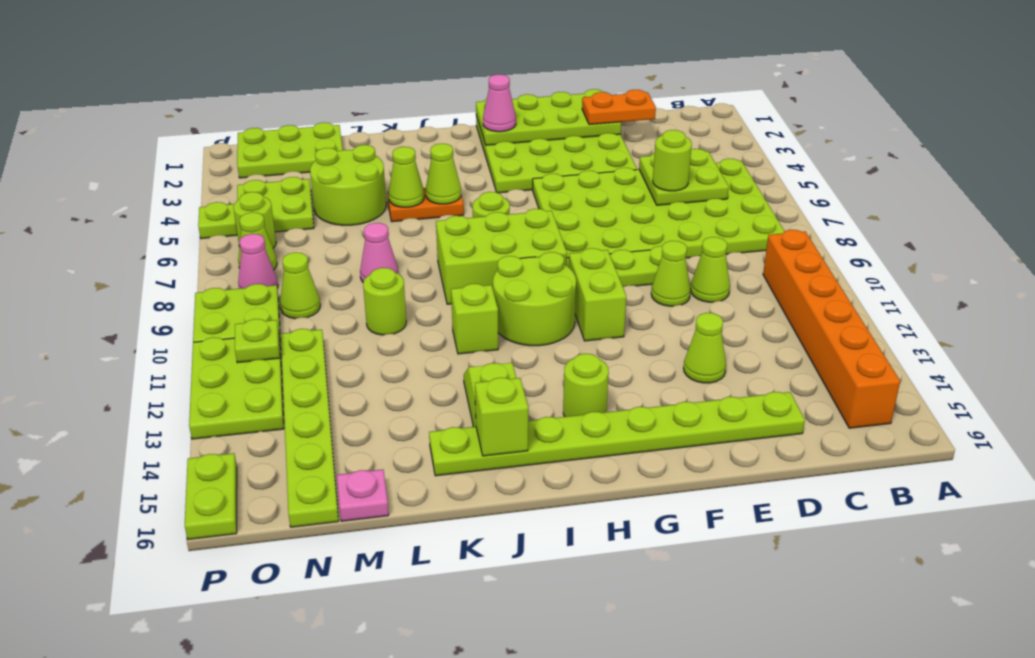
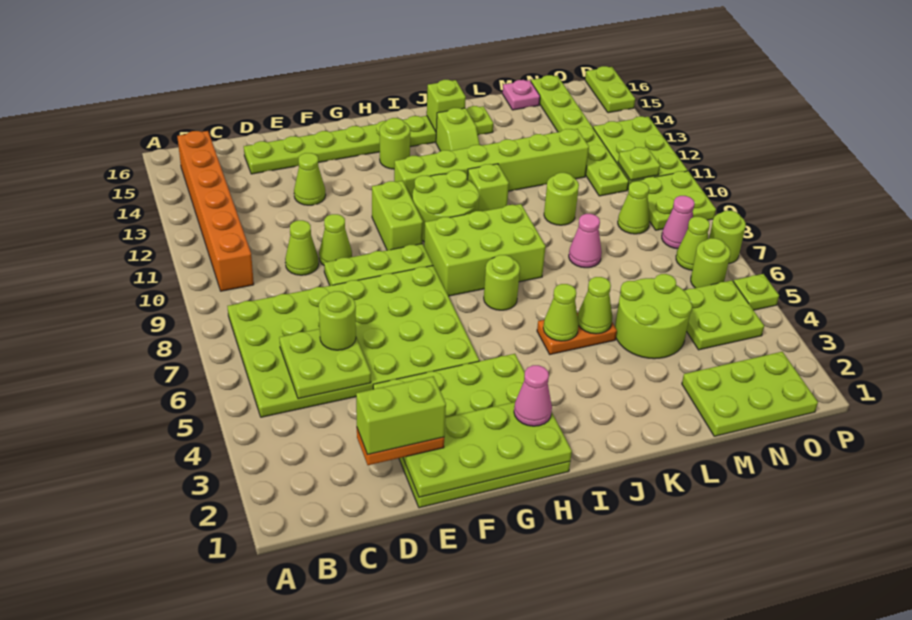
none -> lime 1x2 brick [356,376,446,455]
none -> lime 1x6 brick [394,129,589,200]
none -> lime 1x1 round brick [709,211,746,264]

